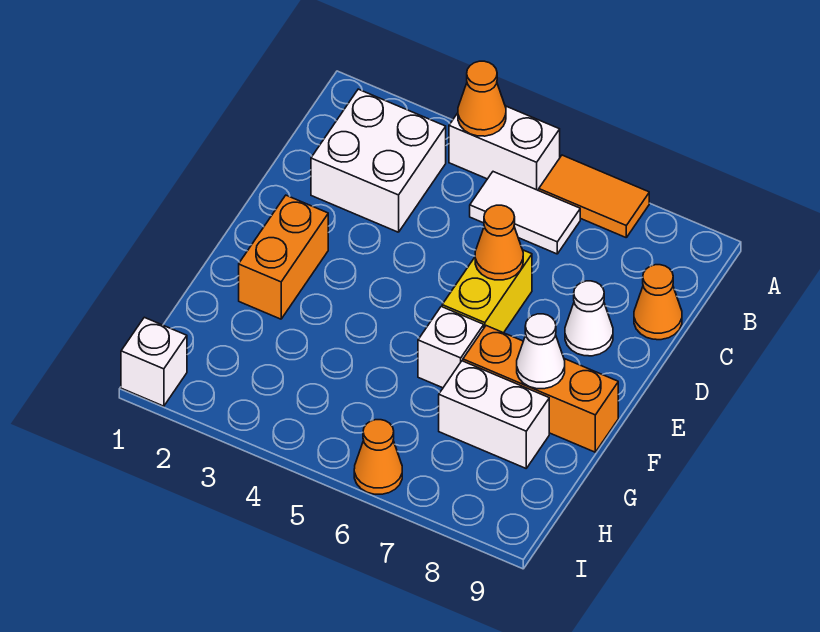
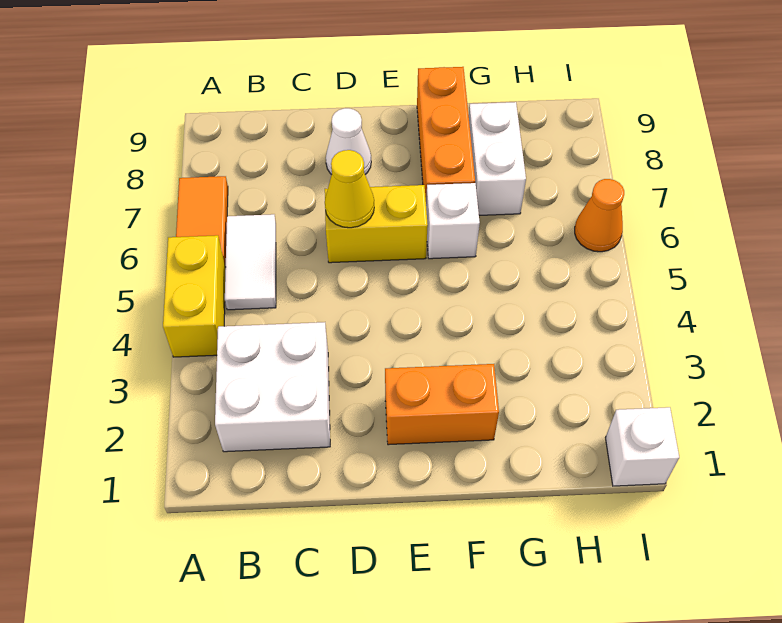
white 1x2 brick [449,106,560,191] -> yellow 1x2 brick [163,235,226,357]
orange 1x1 cone [458,61,506,136] -> none
orange 1x1 cone [634,265,682,340] -> none
orange 1x1 cone [475,205,523,280] -> yellow 1x1 cone [325,150,374,228]
white 1x1 cone [517,314,565,389] -> none

